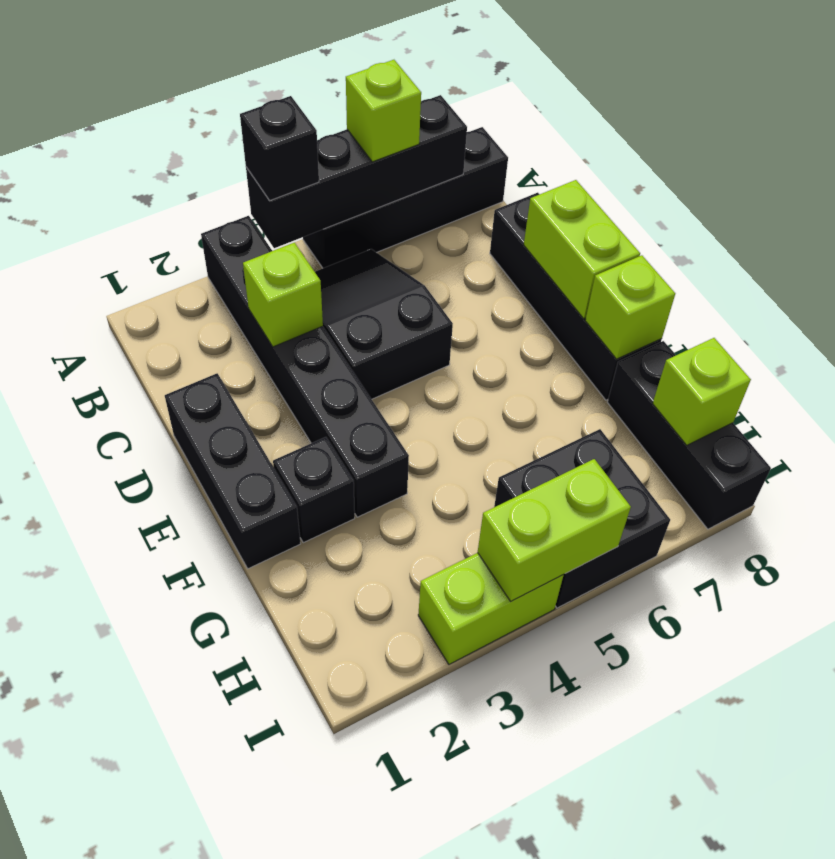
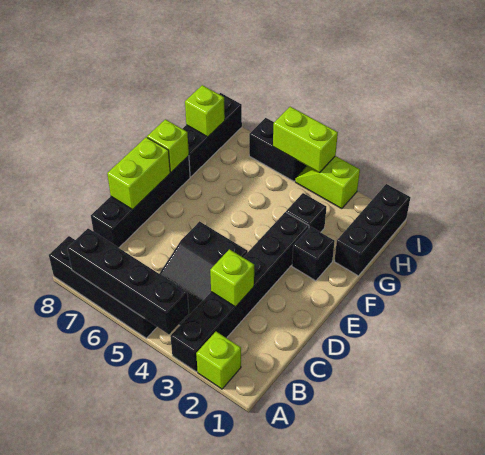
black 1x1 brick [240,96,319,201] -> black 1x1 brick moved to [286,193,326,232]
lime 1x1 brick [346,60,421,162] -> lime 1x1 brick moved to [196,332,241,389]
black 1x3 brick [165,373,301,569] -> black 1x3 brick moved to [334,184,410,276]
black 2x2 brick [494,429,670,608] -> black 1x2 brick [249,118,307,181]
lime 1x2 brick [418,553,563,664] -> lime 1x2 slope [295,156,360,209]

